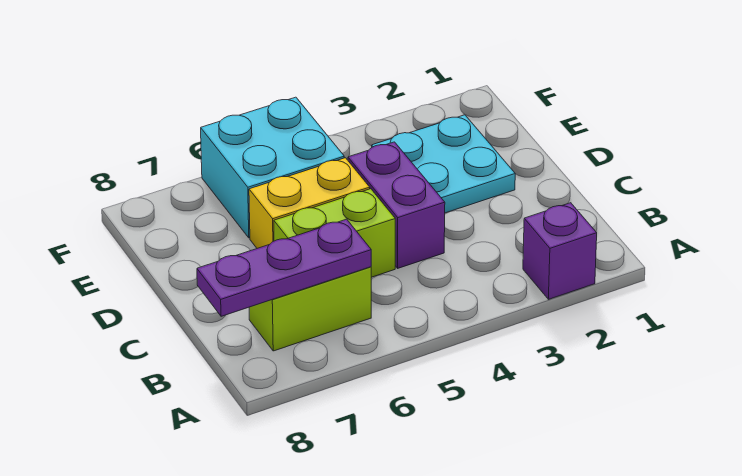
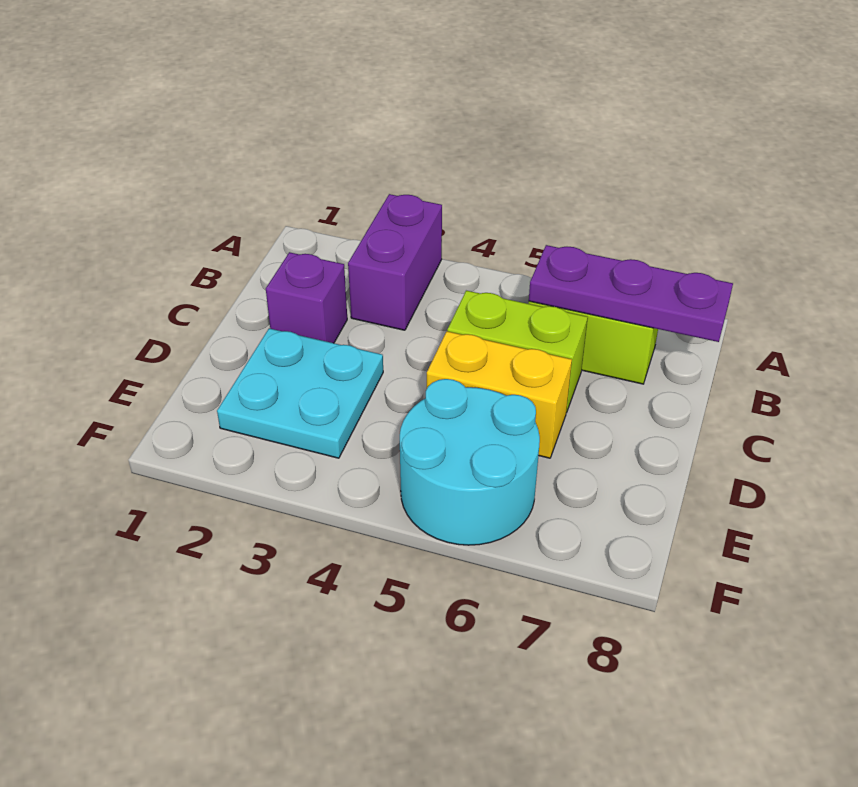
purple 1x1 brick [523,203,597,299] -> purple 1x1 brick moved to [266,252,347,343]
purple 1x2 brick [348,142,445,268] -> purple 1x2 brick moved to [348,194,442,330]
cyan 2x2 brick [201,97,344,238] -> cyan 2x2 round brick [400,379,540,545]

